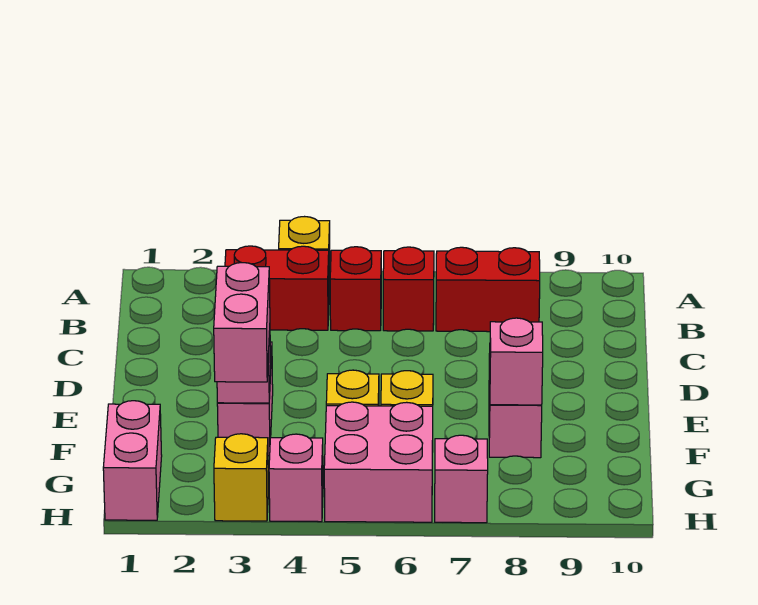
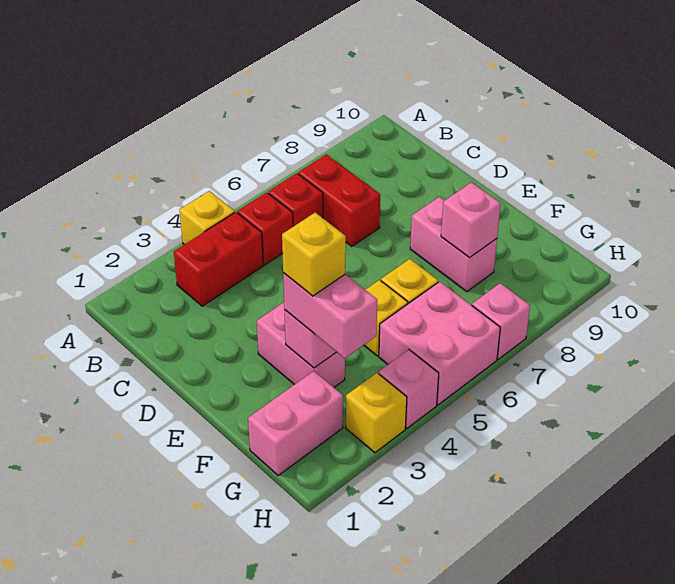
red 1x2 brick [436,247,540,332] -> red 1x2 brick turned to [298,154,380,246]
none -> yellow 1x1 brick [282,213,346,296]
pink 1x2 brick [103,401,162,520] -> pink 1x2 brick turned to [248,371,343,475]

